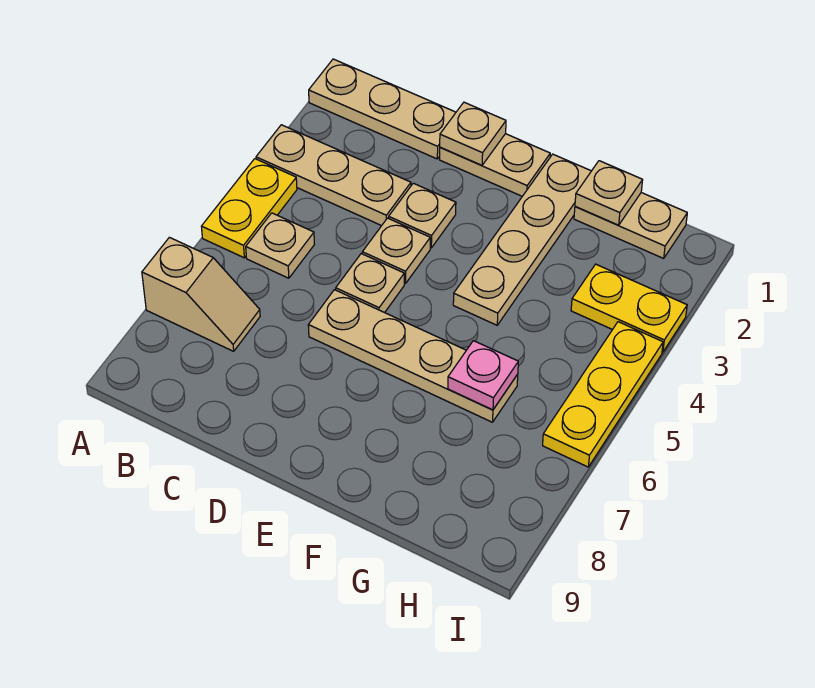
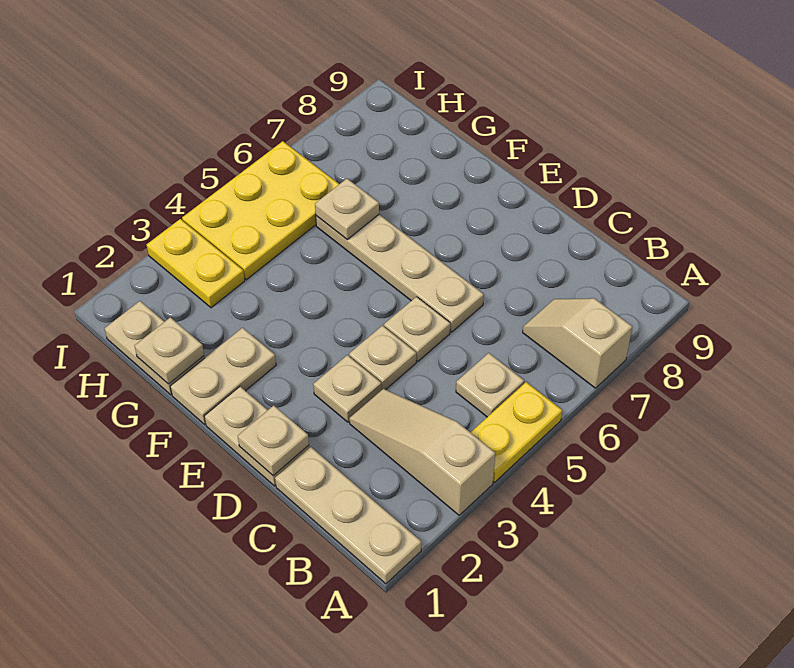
tan 1x3 plate [256,125,411,226] -> tan 1x3 slope [349,389,495,515]
tan 1x4 plate [453,154,591,325] -> tan 1x2 plate [170,328,276,424]
pink 1x1 plate [448,341,518,410] -> tan 1x1 plate [315,179,379,239]
yellow 1x3 plate [543,322,663,467] -> yellow 2x3 plate [182,141,339,280]

